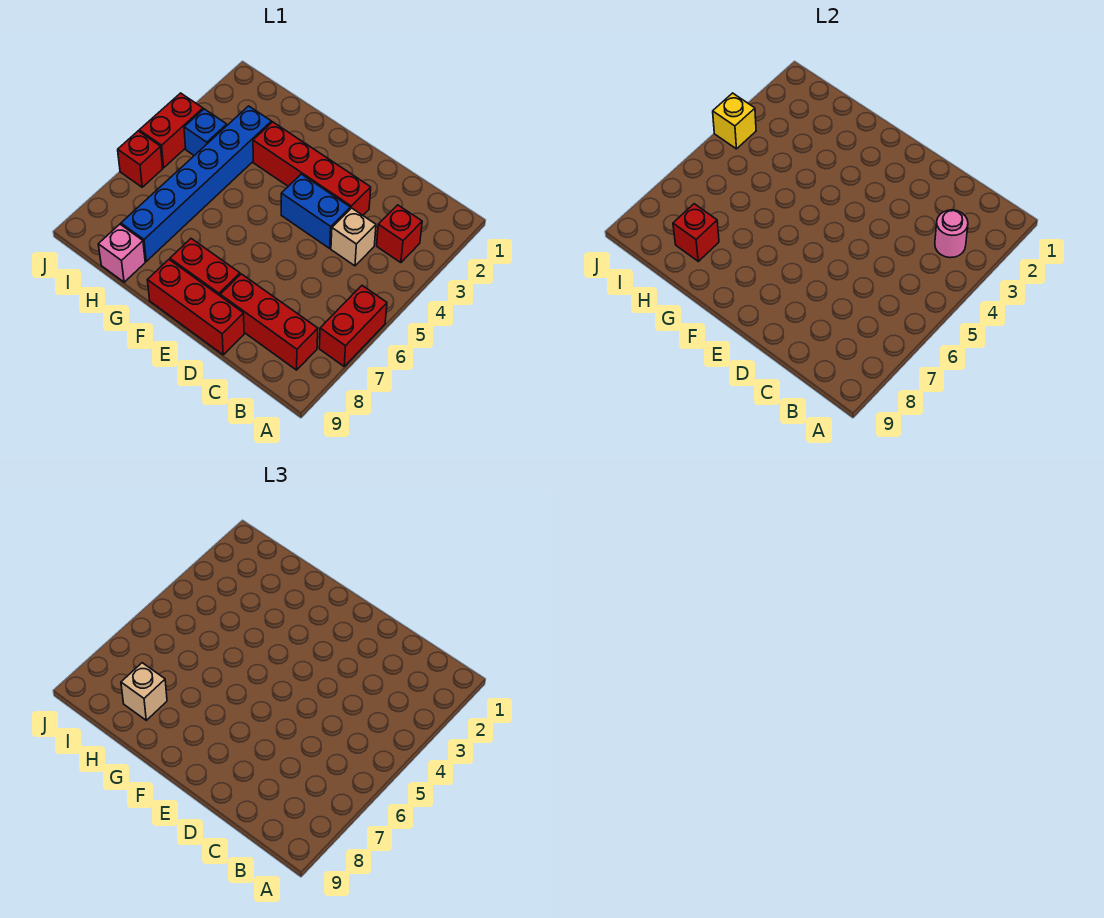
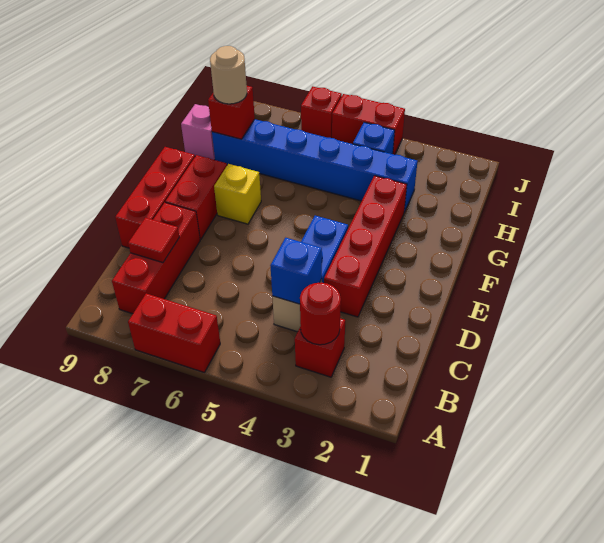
pink 1x1 round brick [935,210,968,258] -> red 1x1 round brick [300,283,341,345]
none -> blue 1x1 brick [270,238,322,304]
none -> red 1x1 tile [128,218,179,263]
tan 1x1 brick [121,663,167,720] -> tan 1x1 round brick [210,46,247,104]
yellow 1x1 brick [713,93,756,149] -> yellow 1x1 brick moved to [214,164,261,224]

